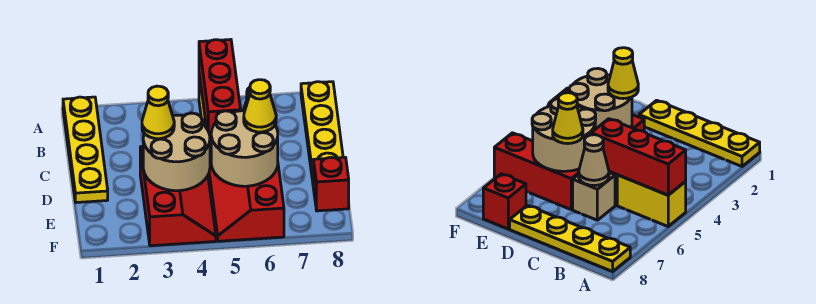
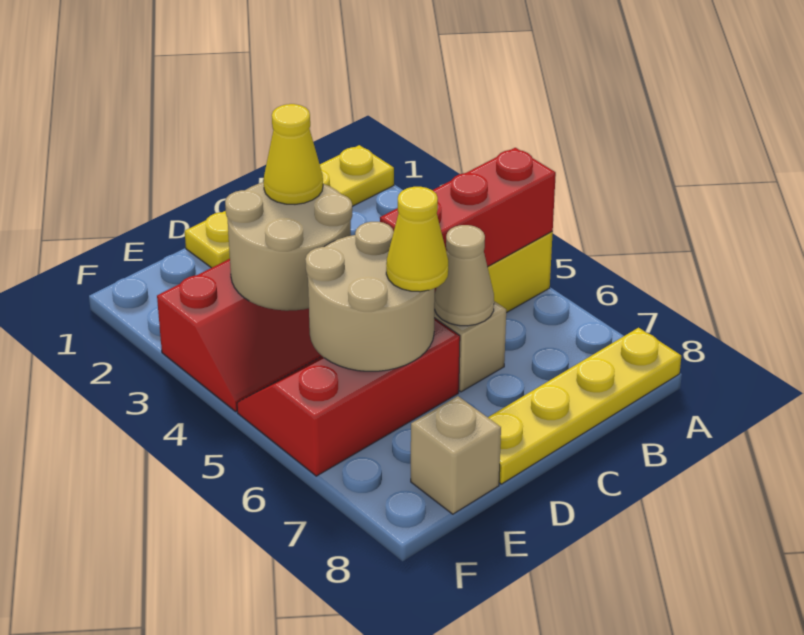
red 1x1 brick [313,157,349,211] -> tan 1x1 brick [411,396,501,514]

